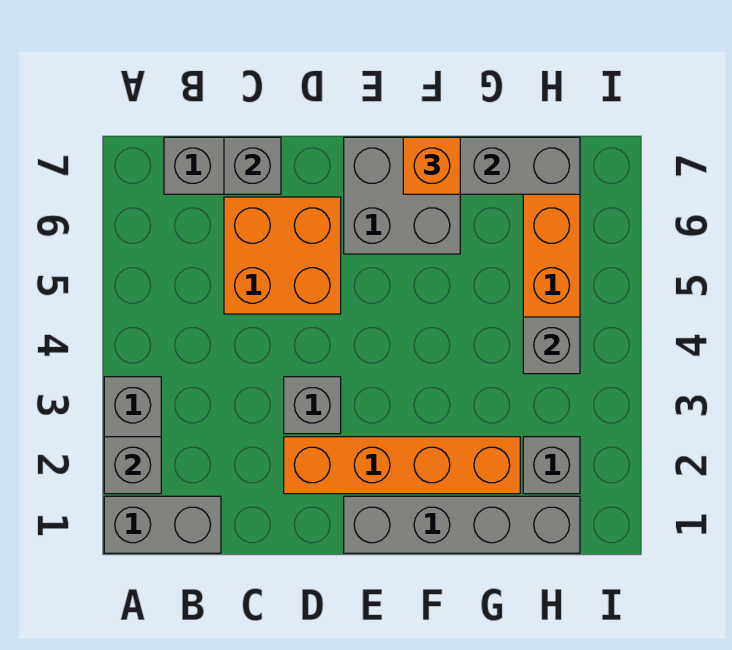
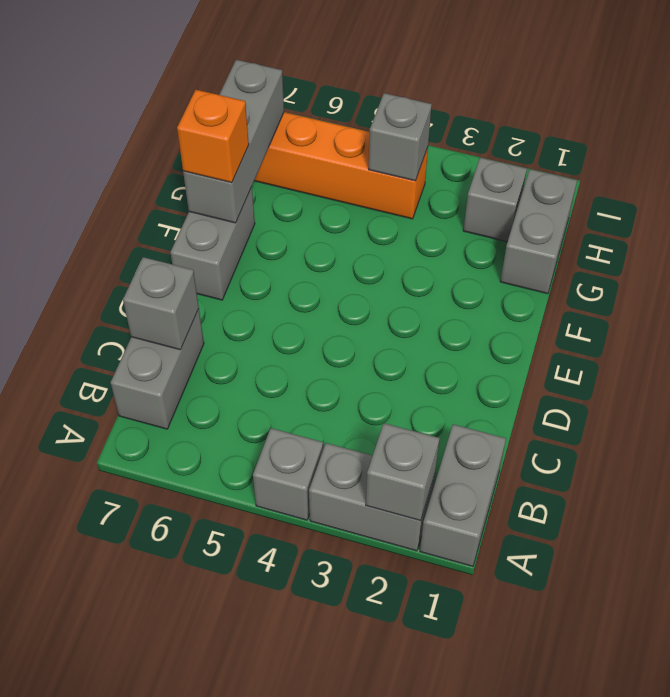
orange 2x2 brick [224,197,341,314] -> none
orange 1x4 brick [284,437,520,494] -> none
grey 1x1 brick [284,377,341,434] -> grey 1x1 brick moved to [253,428,323,520]
grey 1x4 brick [344,496,580,553] -> grey 1x2 brick [500,169,577,294]
grey 2x2 brick [344,137,460,254] -> grey 1x2 brick [170,187,255,300]

